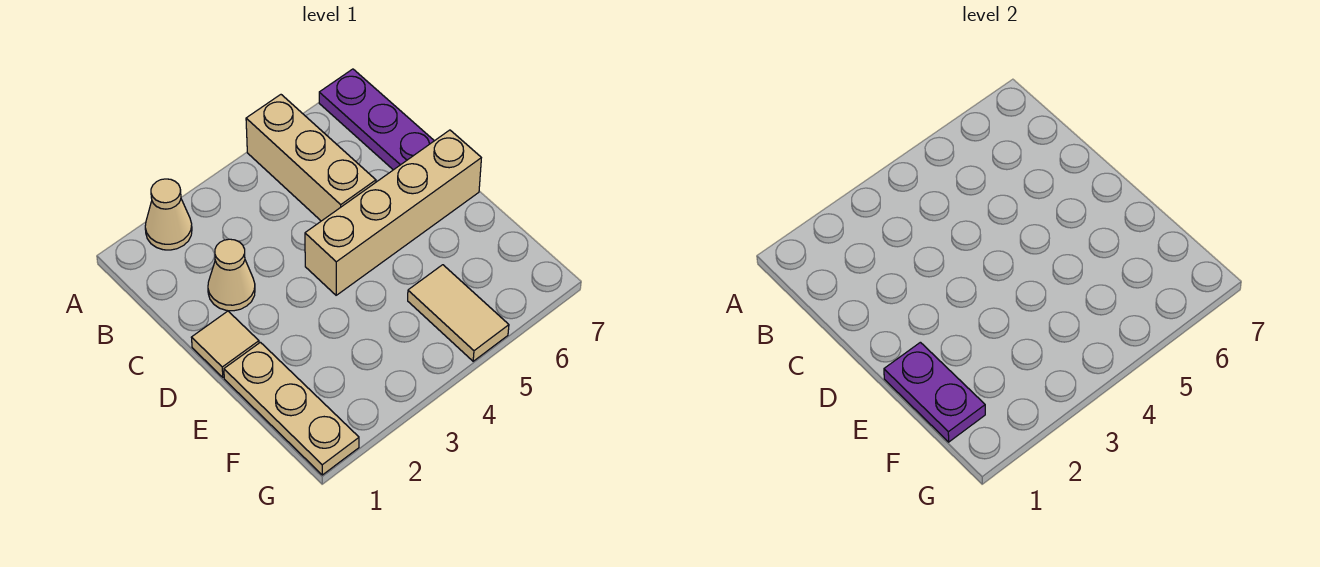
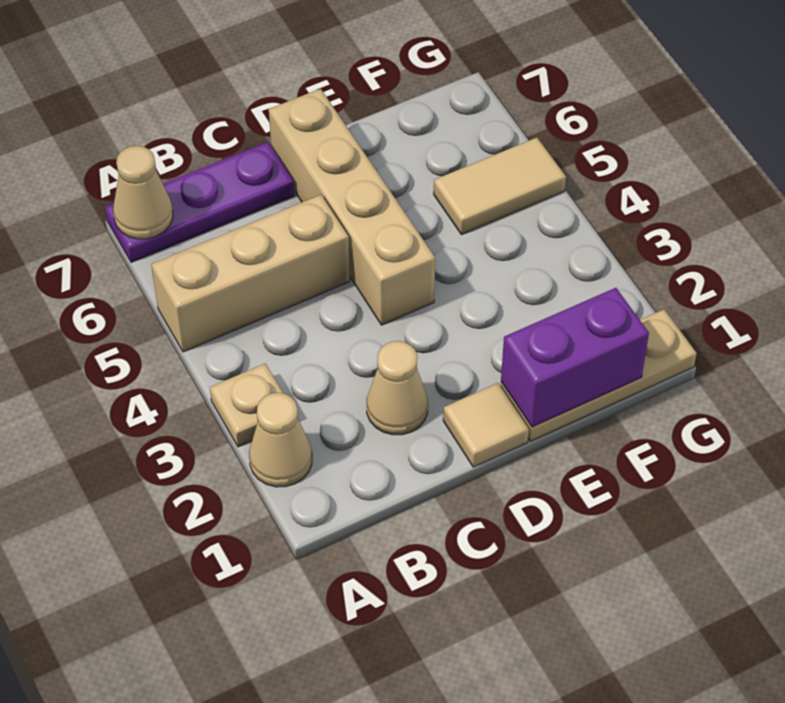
none -> tan 1x1 plate [210,364,284,447]
none -> tan 1x1 cone [113,146,173,239]
purple 1x2 plate [884,342,985,442] -> purple 1x2 brick [501,288,649,427]

